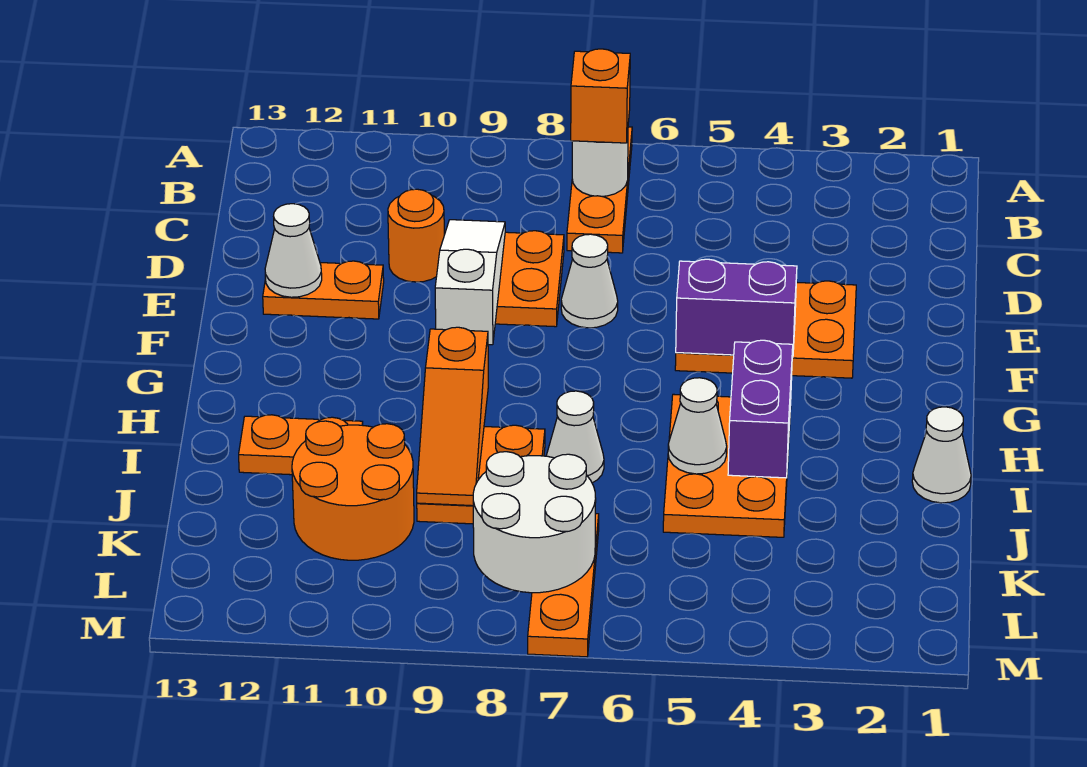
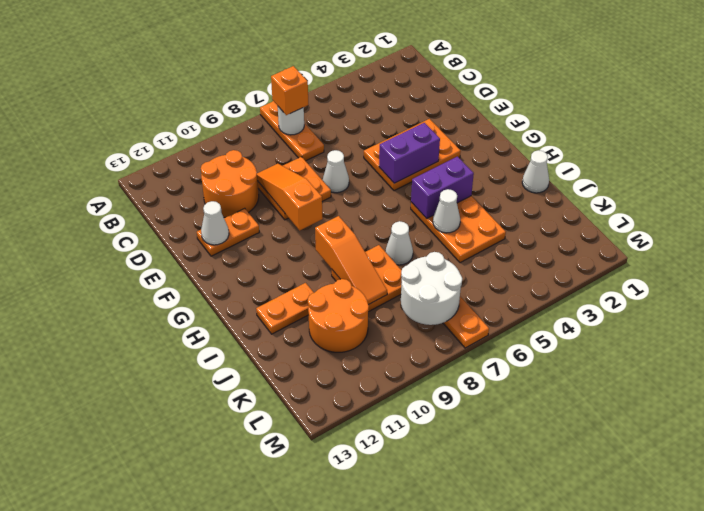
white 1x3 slope [435,220,505,345] -> orange 1x3 slope [257,164,323,230]
orange 1x1 round brick [388,189,444,282] -> orange 2x2 round brick [201,150,259,218]
purple 1x2 brick [728,340,793,478] -> purple 1x2 brick turned to [411,157,474,219]

